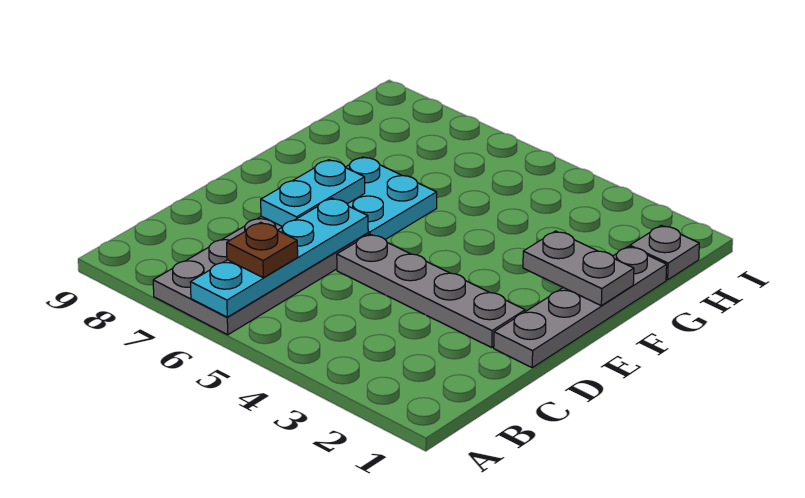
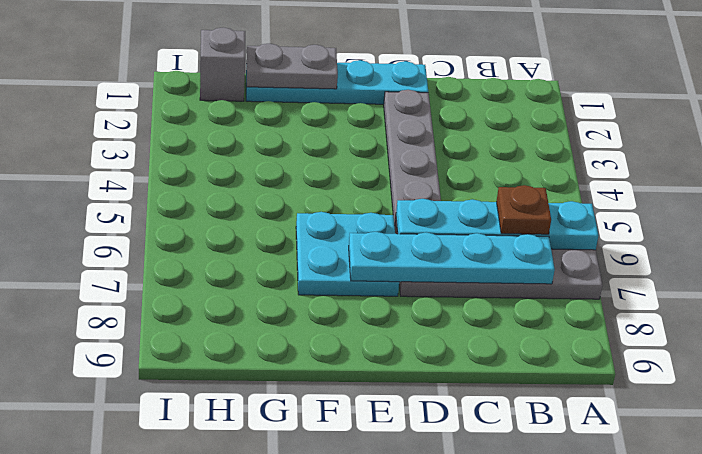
grey 1x4 plate [494,246,667,368] -> cyan 1x4 plate [246,60,428,104]
cyan 1x2 plate [261,160,365,227] -> cyan 1x4 plate [349,232,555,284]
grey 1x2 plate [523,231,634,306] -> grey 1x2 plate turned to [246,44,338,89]
grey 1x1 plate [630,225,699,280] -> grey 1x1 brick [200,27,245,101]

